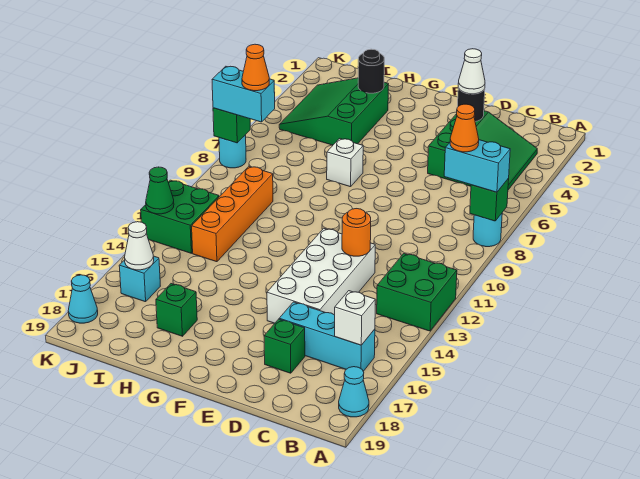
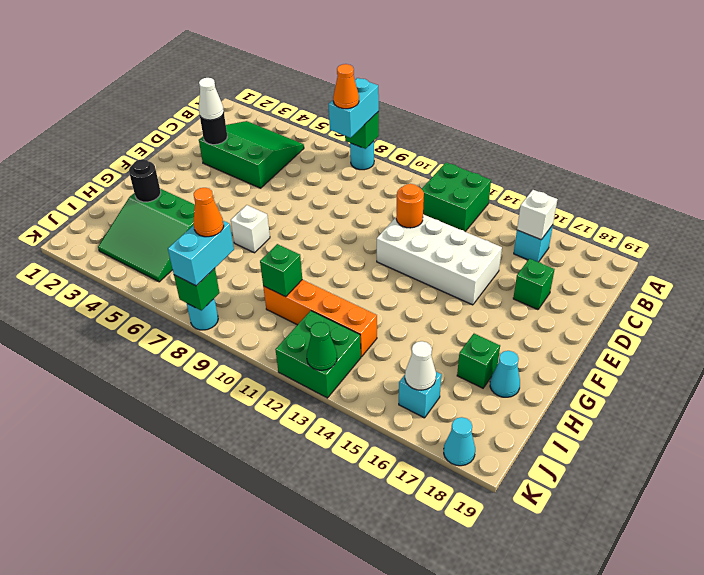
cyan 1x1 cone [339,367,369,417] -> cyan 1x1 cone moved to [490,351,520,397]
cyan 1x3 brick [279,302,375,371] -> cyan 1x1 brick [514,225,553,262]
none -> green 1x1 brick [260,244,302,297]

